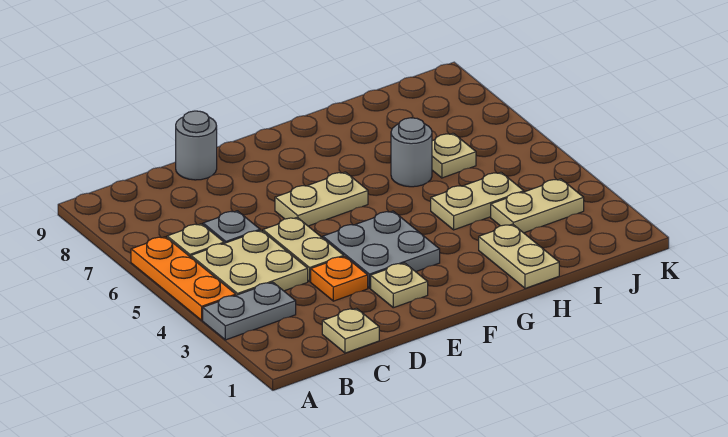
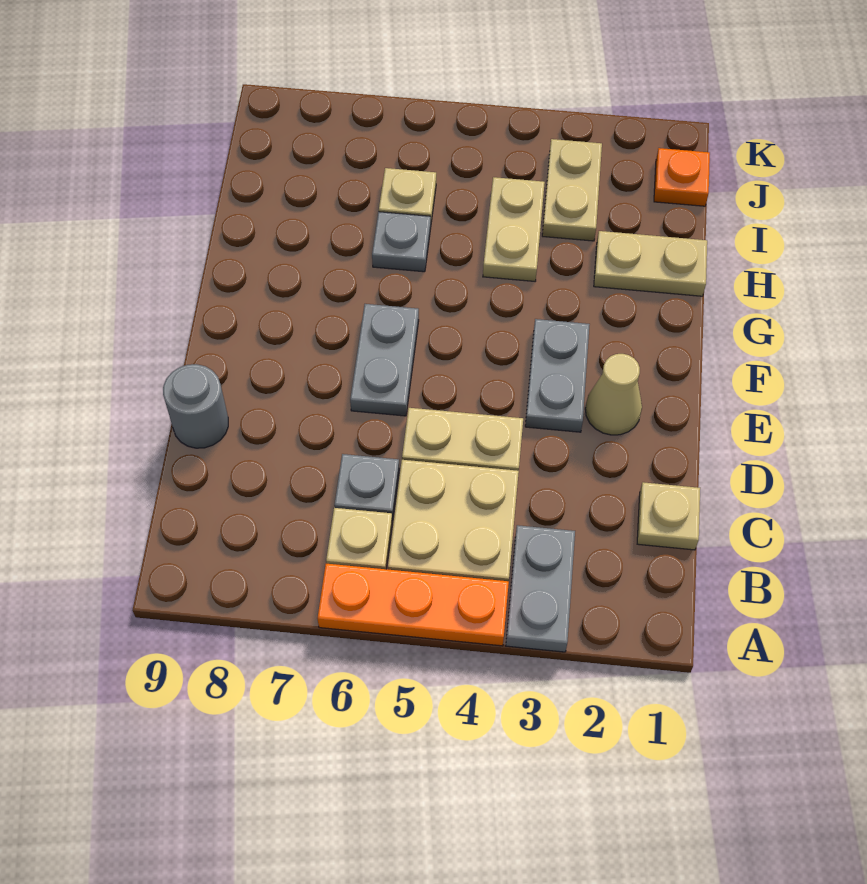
orange 1x1 plate [311,256,368,301] -> orange 1x1 plate moved to [654,148,710,206]
tan 1x1 plate [371,263,428,308] -> tan 1x1 cone [585,354,642,435]
grey 2x2 plate [323,211,440,288] -> grey 1x2 plate [525,319,590,432]
tan 1x2 plate [275,172,368,226] -> grey 1x2 plate [350,304,419,416]
grey 1x1 round brick [391,118,432,187] -> grey 1x1 plate [372,212,431,272]

